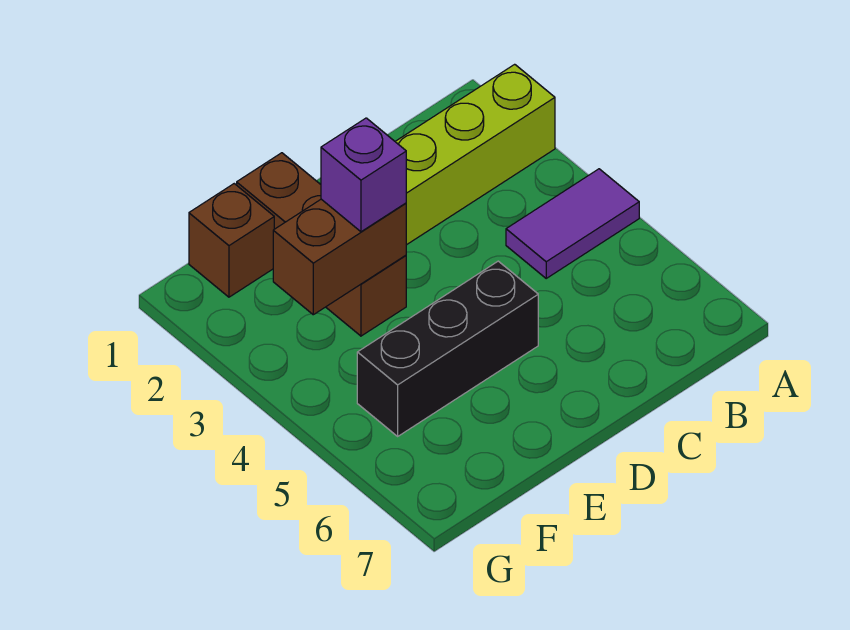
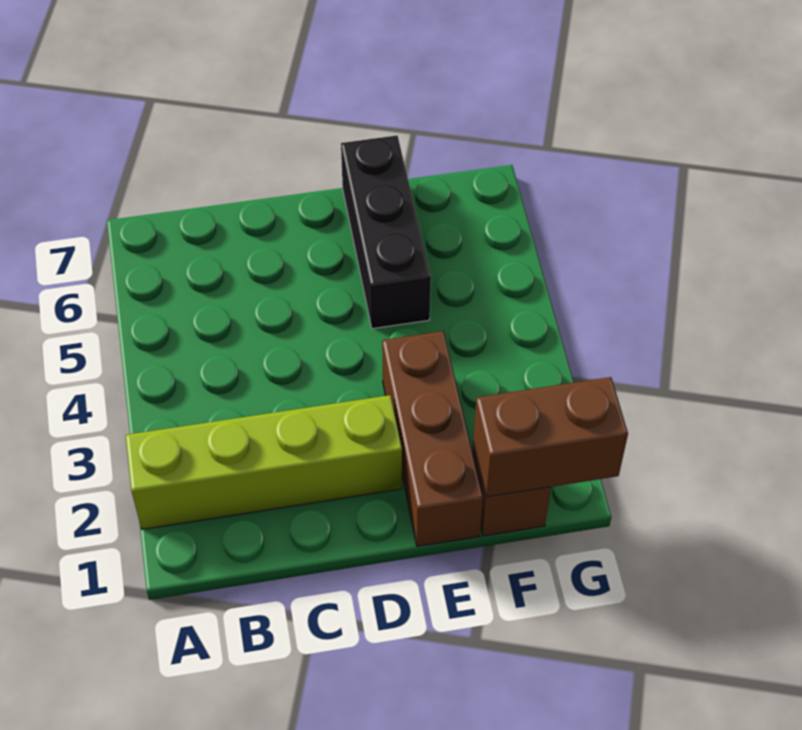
purple 1x2 tile [506,169,639,278] -> none
black 1x3 brick [357,261,538,436] -> black 1x3 brick turned to [341,136,431,329]
brown 1x2 brick [273,199,406,315] -> brown 1x2 brick moved to [473,377,628,497]
purple 1x1 brick [321,118,406,232] -> none

